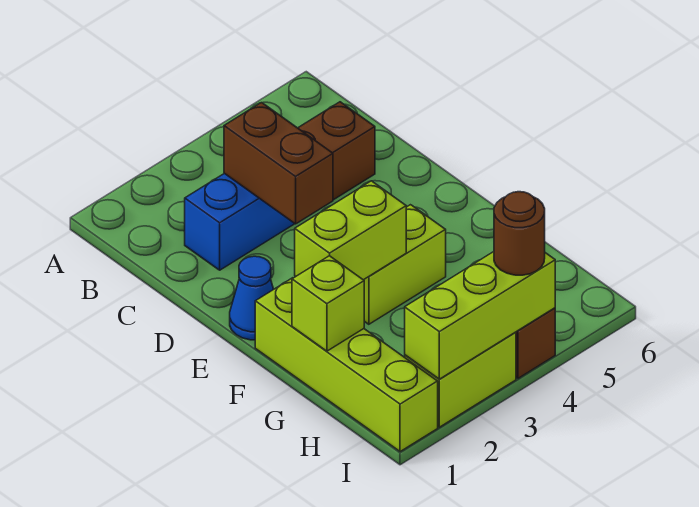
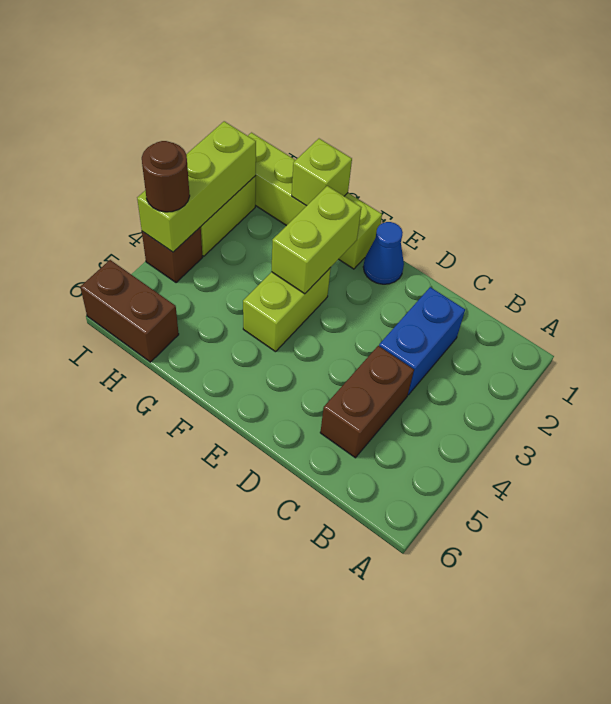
brown 1x2 brick [224,103,333,224] -> brown 1x2 brick moved to [80,260,179,362]

